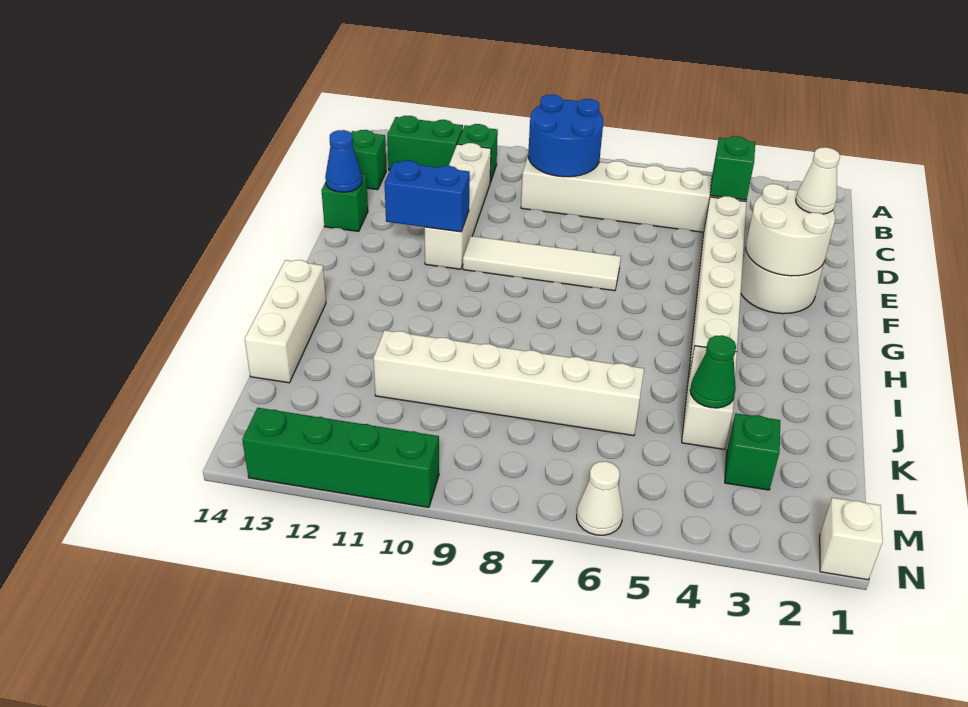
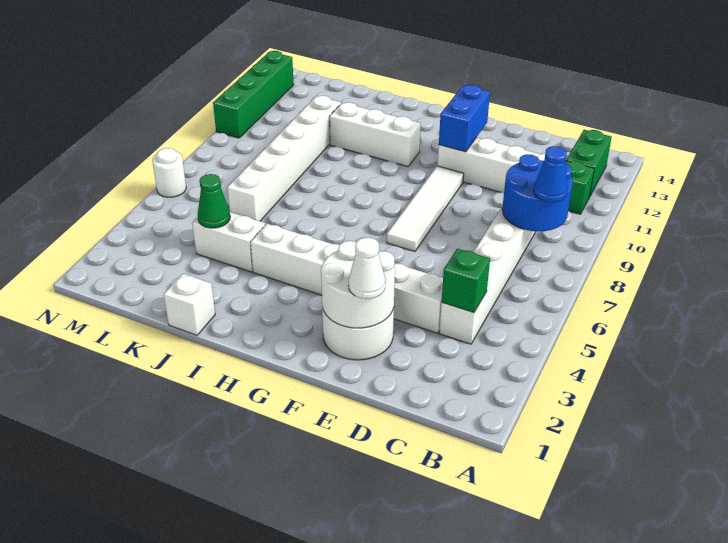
green 1x1 brick [351,130,386,190] -> none
green 1x1 brick [321,174,368,231] -> none
blue 1x1 cone [325,130,362,192] -> blue 1x1 cone moved to [534,146,568,202]
white 1x3 brick [245,260,326,383] -> white 1x3 brick moved to [330,102,421,167]
green 1x1 brick [725,413,780,490] -> none
white 1x1 brick [820,498,883,580] -> white 1x1 brick moved to [164,274,215,335]
white 1x1 cone [577,461,623,535] -> white 1x1 round brick [152,148,186,197]

